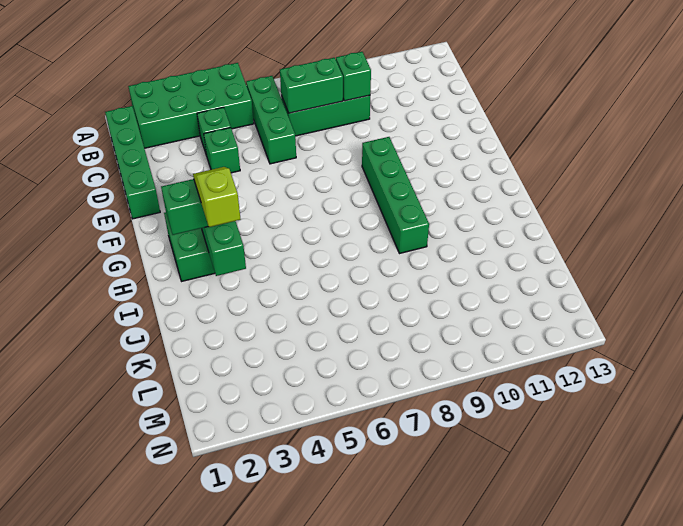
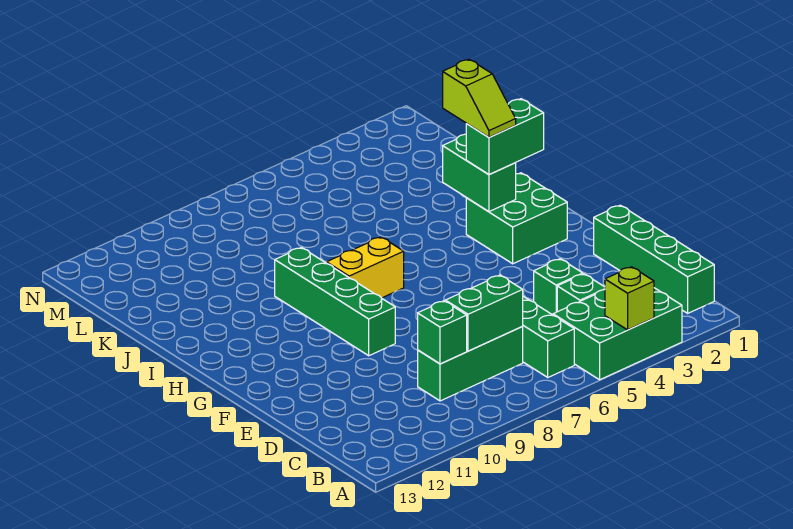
green 2x4 brick [128,63,254,148] -> green 2x3 brick [553,288,682,380]
none -> lime 1x1 brick [605,267,654,330]
none -> yellow 1x2 brick [327,237,404,298]

